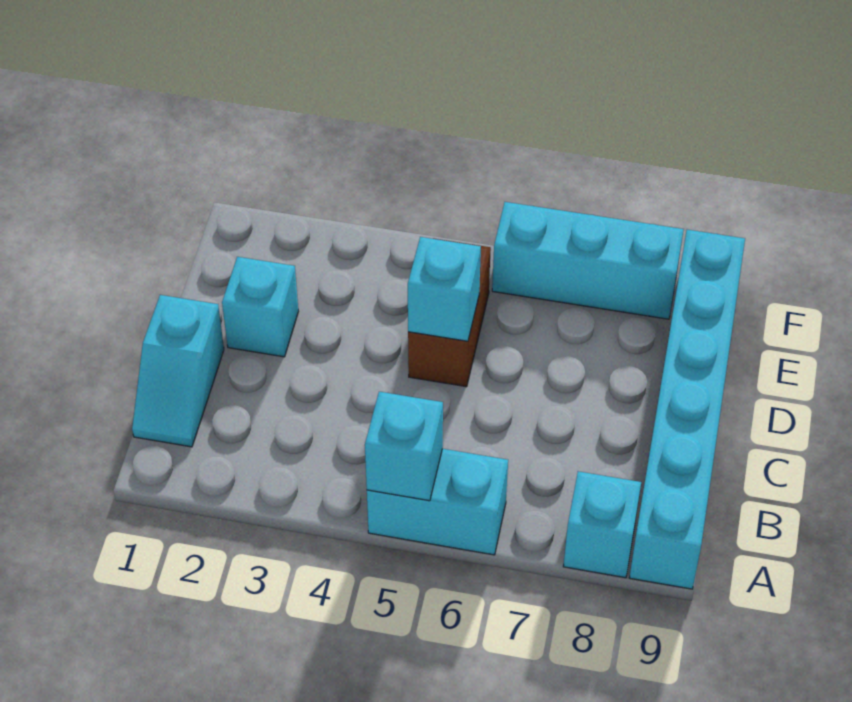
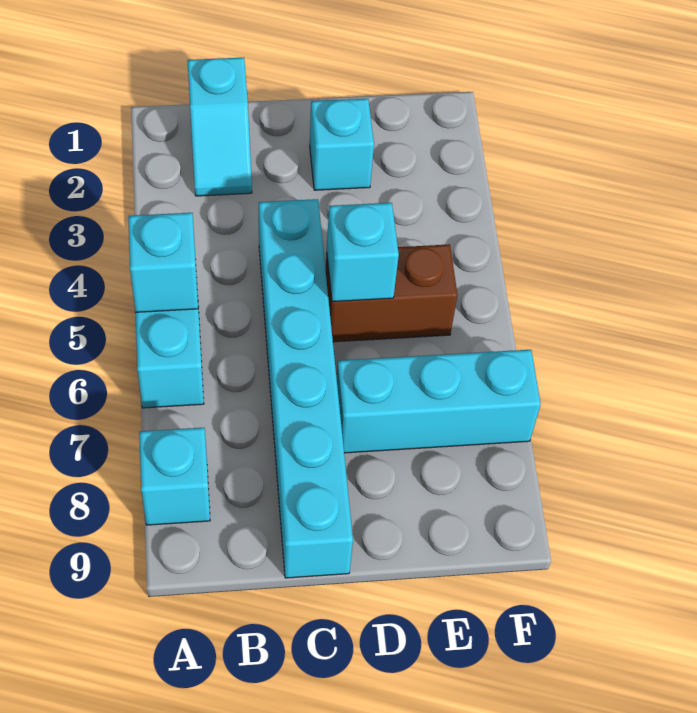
cyan 1x6 brick [629,230,745,589] -> cyan 1x6 brick turned to [259,199,353,578]
cyan 1x2 slope [132,295,224,447] -> cyan 1x2 slope turned to [188,58,252,196]
cyan 1x3 brick [492,202,684,319] -> cyan 1x3 brick turned to [337,350,541,453]

